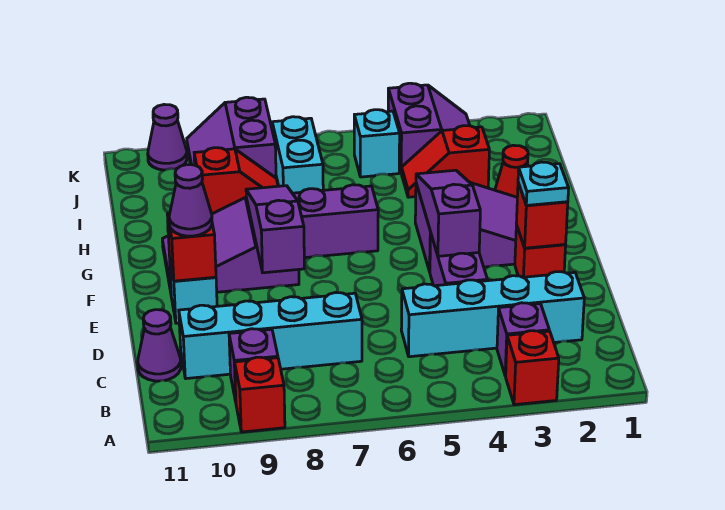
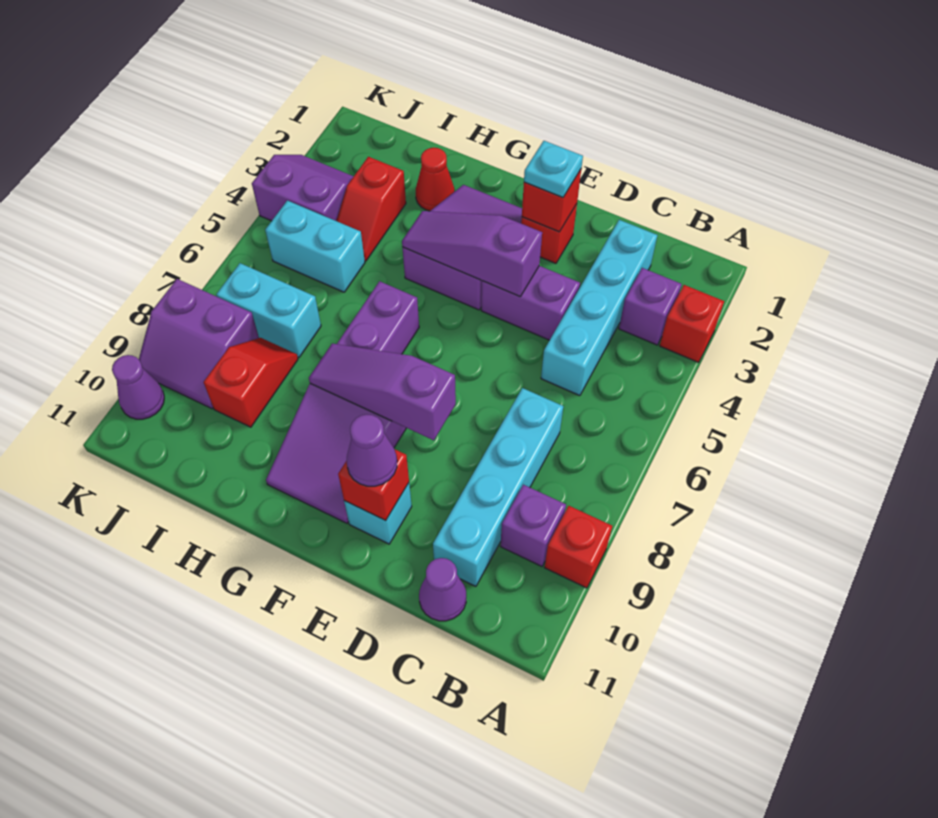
cyan 1x1 brick [354,110,400,177] -> cyan 1x2 brick [265,201,365,292]

